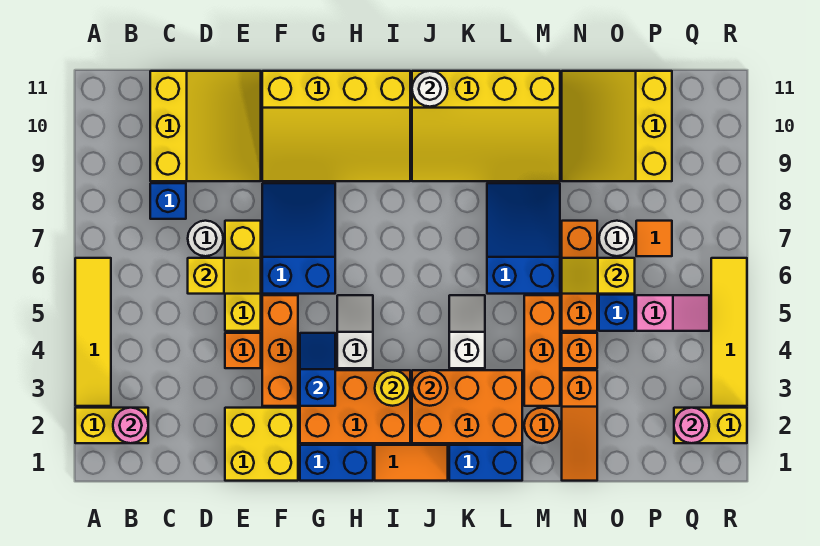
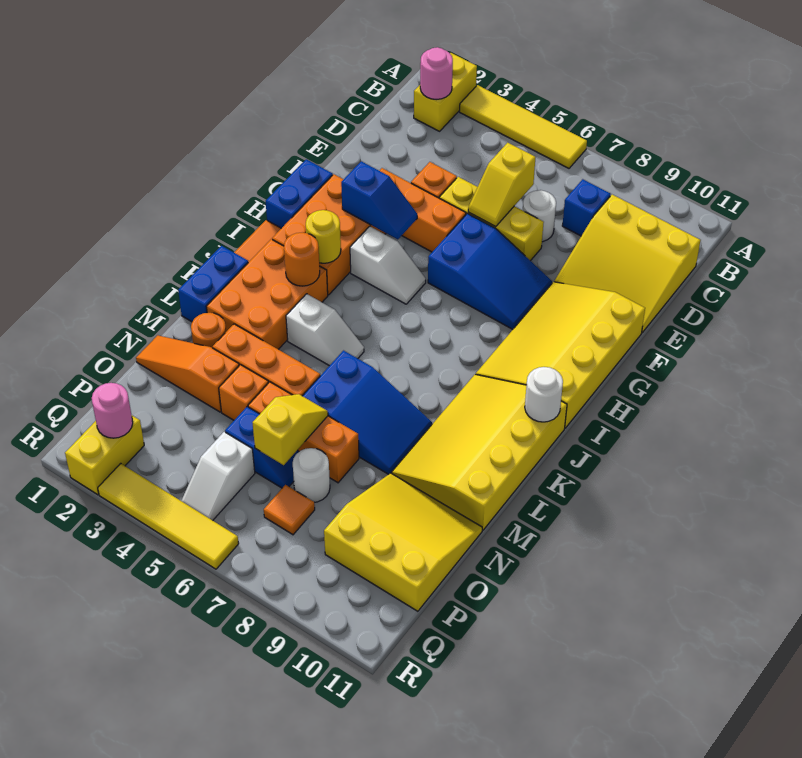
yellow 2x2 brick [225,408,298,481] -> none
pink 1x2 slope [636,295,709,331] -> white 1x2 slope [181,432,255,520]

